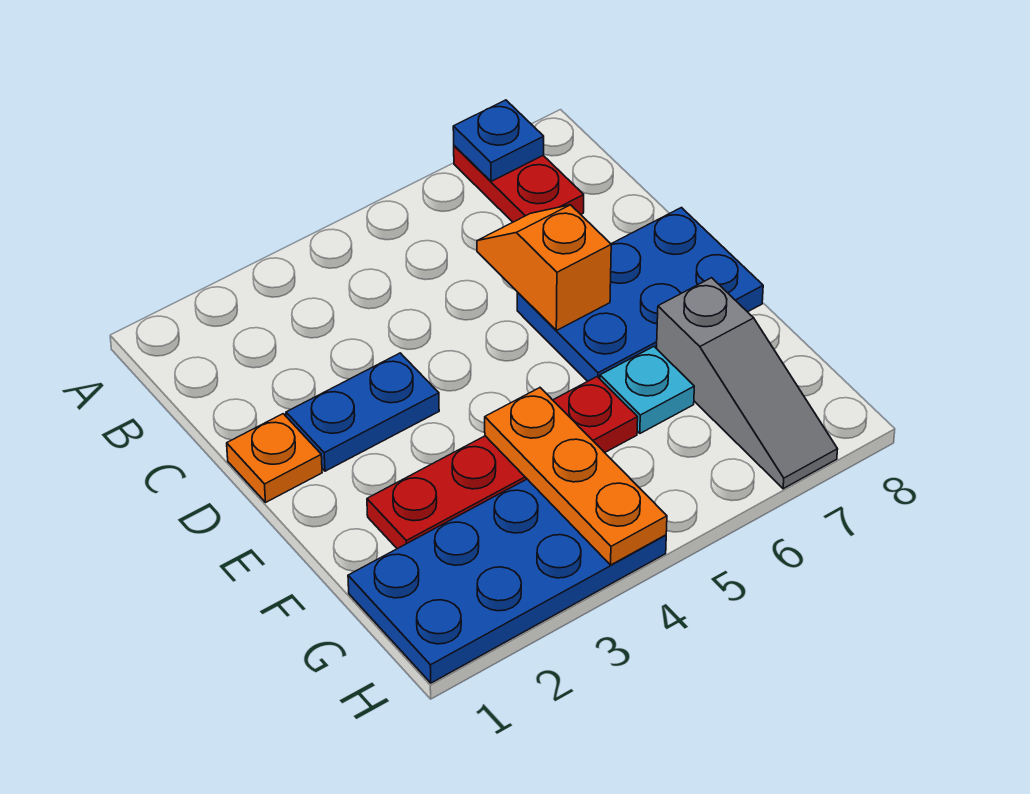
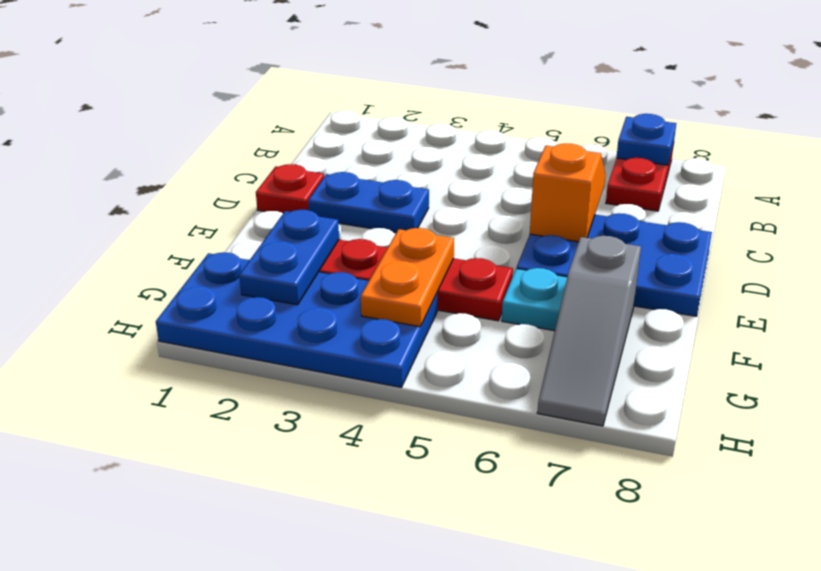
orange 1x1 plate [227,414,322,502] -> red 1x1 plate [256,164,324,213]
none -> blue 1x2 plate [239,210,339,305]
orange 1x3 plate [485,388,667,565] -> orange 1x2 plate [361,228,454,327]

